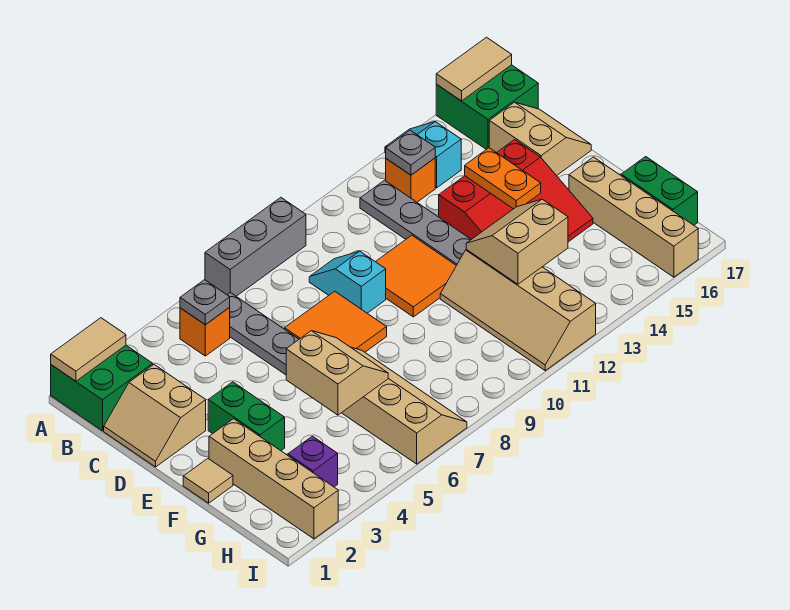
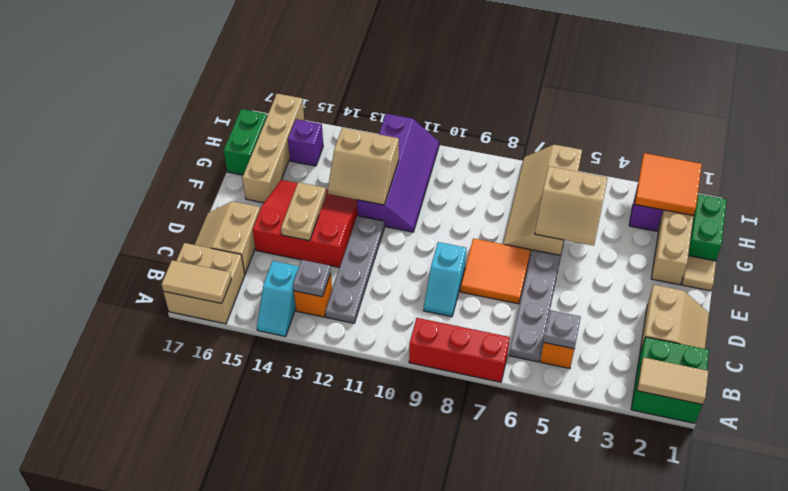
grey 1x3 brick [205,197,306,296] -> red 1x3 brick [409,318,510,382]
green 2x2 brick [436,65,538,149] -> tan 2x2 brick [163,243,245,324]
orange 2x2 tile [376,235,456,317] -> orange 2x2 tile moved to [635,153,702,216]
orange 1x2 plate [465,148,541,209] -> tan 1x2 plate [281,182,326,241]
green 1x2 brick [208,382,285,451] -> green 1x2 brick moved to [688,194,727,261]
tan 2x2 slope [286,331,388,415] -> tan 2x2 slope turned to [535,166,608,246]
tan 2x4 slope [440,249,596,371] -> purple 2x4 slope [357,114,439,232]
none -> purple 1x1 brick [288,119,323,166]

